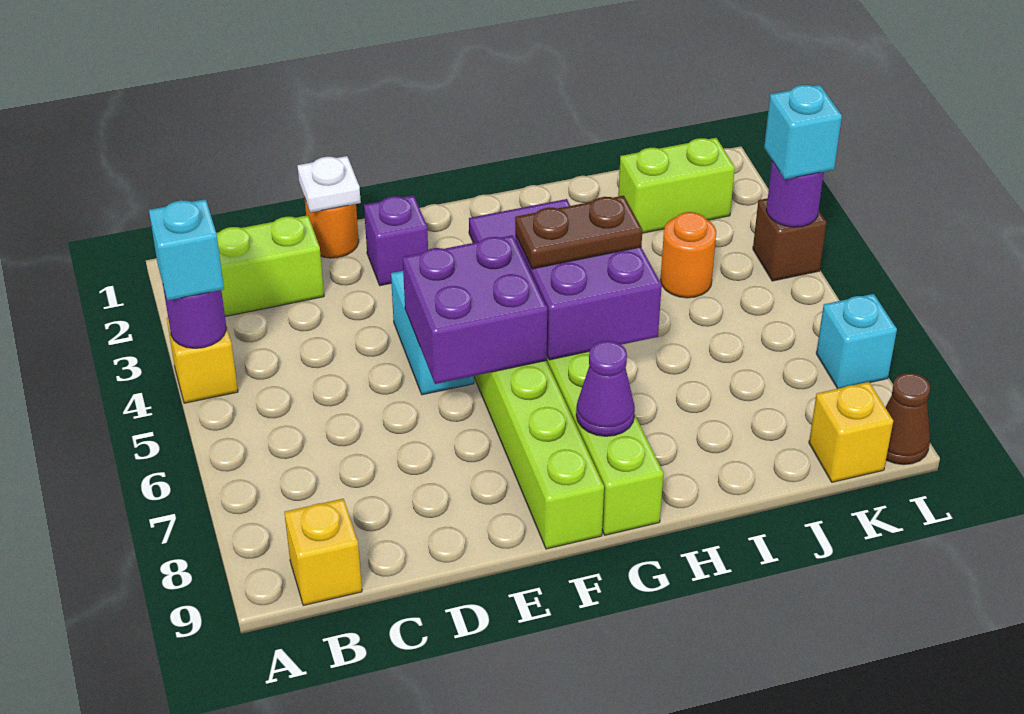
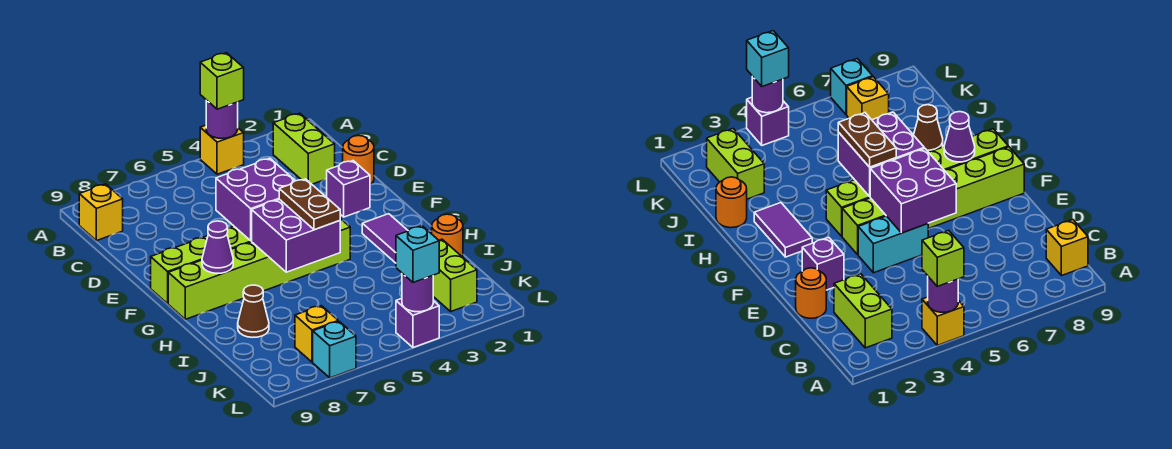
cyan 1x1 brick [149,199,224,300] -> lime 1x1 brick [200,53,244,109]
white 1x1 plate [297,156,361,213] -> none
orange 1x1 round brick [660,212,716,298] -> orange 1x1 round brick moved to [432,214,463,257]
yellow 1x1 brick [809,382,893,482] -> yellow 1x1 brick moved to [295,306,338,362]
brown 1x1 brick [753,198,827,281] -> purple 1x1 brick [396,299,439,348]
brown 1x1 cone [885,373,930,465] -> brown 1x1 cone moved to [238,285,269,337]

